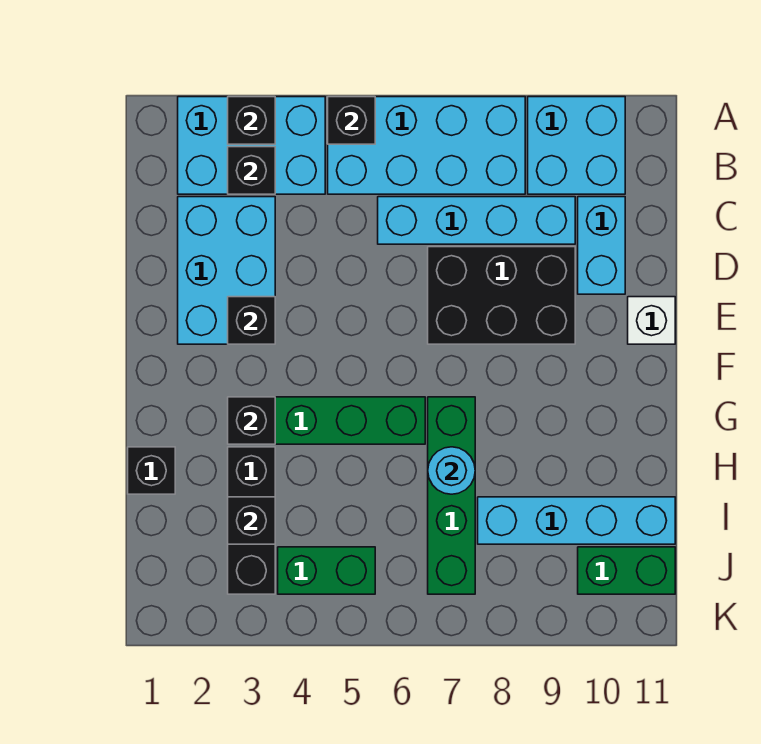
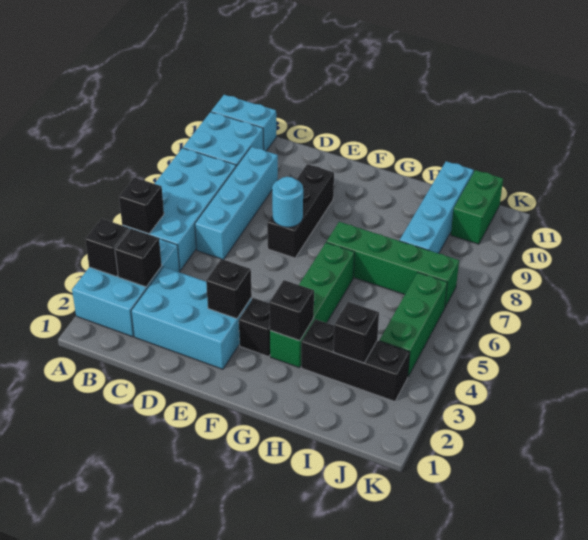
cyan 1x2 brick [578,197,625,294] -> cyan 1x2 brick moved to [211,95,276,151]
black 2x3 brick [428,247,575,344] -> black 1x3 brick [267,164,334,258]
white 1x1 brick [628,297,675,344] -> none
black 1x1 brick [128,447,175,494] -> black 1x1 brick moved to [239,298,270,357]
cyan 1x1 round brick [428,447,475,494] -> cyan 1x1 round brick moved to [272,177,303,227]
green 1x2 brick [278,547,375,594] -> green 1x3 brick [380,273,447,376]

